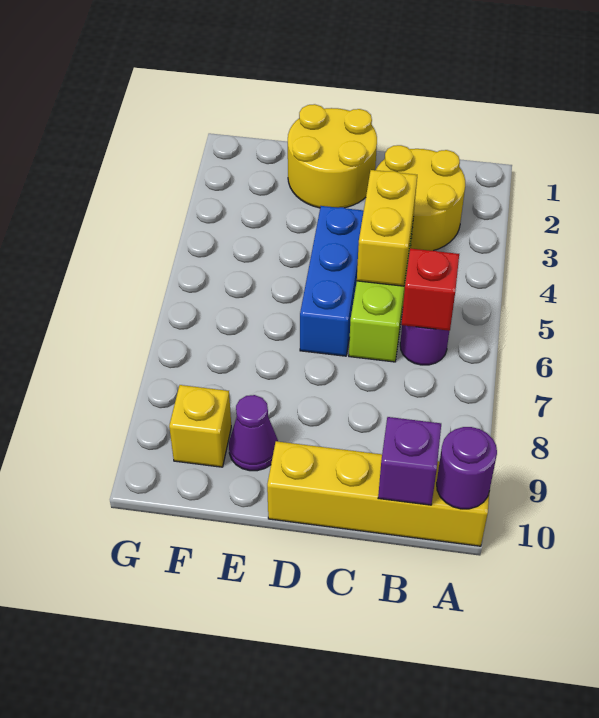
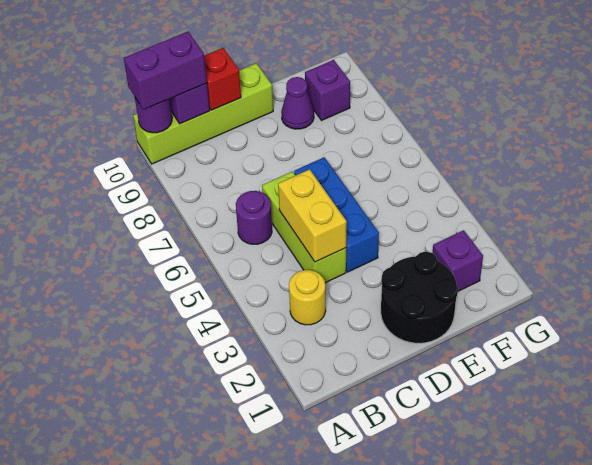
yellow 1x4 brick [267,441,489,546] -> lime 1x4 brick [133,63,273,164]
none -> purple 1x2 brick [124,32,207,110]
yellow 2x2 round brick [376,145,465,251] -> yellow 1x1 round brick [289,270,326,325]
red 1x1 brick [401,248,459,331] -> red 1x1 brick moved to [204,48,241,110]
yellow 2x2 round brick [288,104,377,208] -> black 2x2 round brick [381,252,458,343]
none -> purple 1x1 brick [432,230,483,291]
yellow 1x1 brick [169,385,231,467] -> purple 1x1 brick [305,60,350,121]

